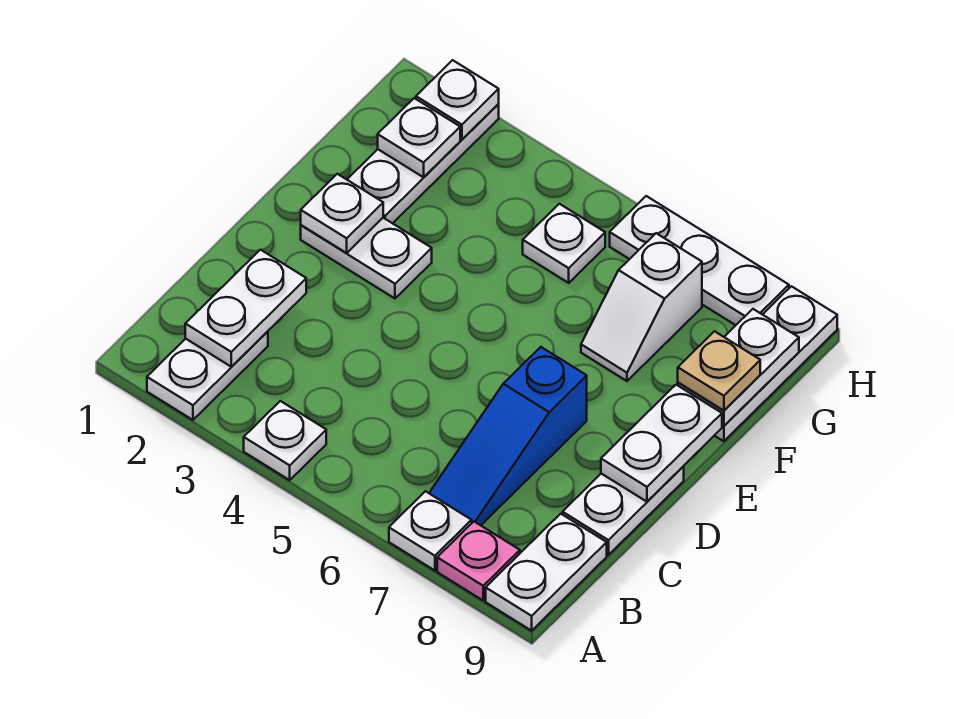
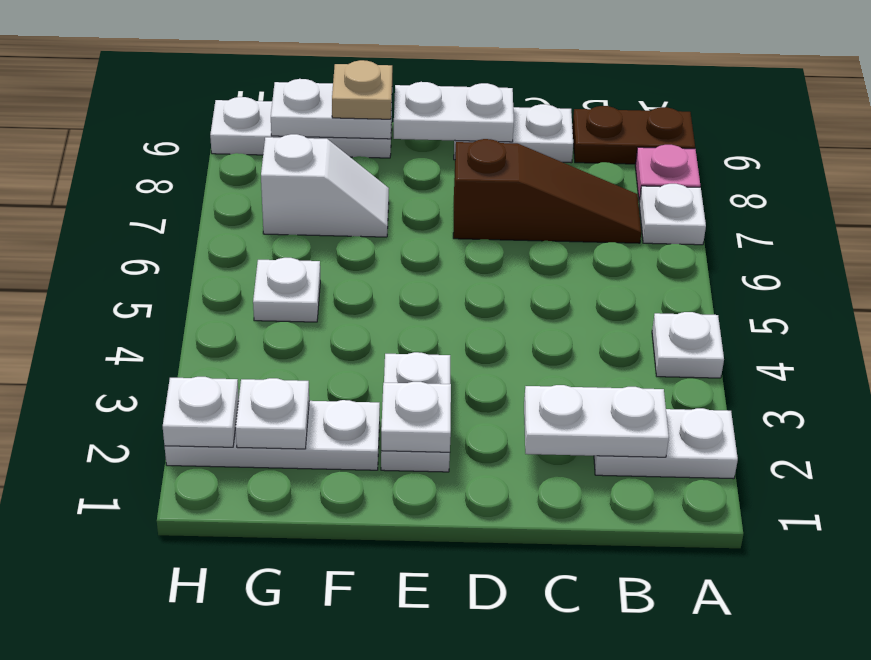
white 1x2 plate [486,514,607,631] -> brown 1x2 plate [572,106,695,164]
blue 1x3 slope [429,347,587,525] -> brown 1x3 slope [453,139,641,243]
white 1x3 plate [610,196,789,325] -> none

